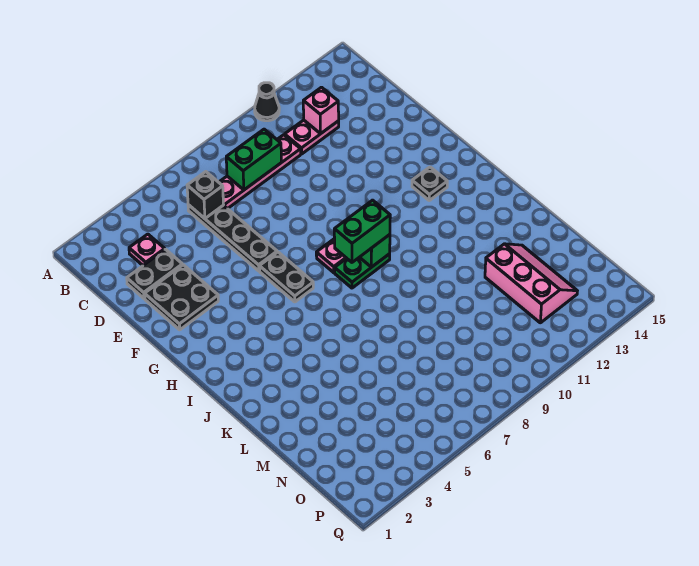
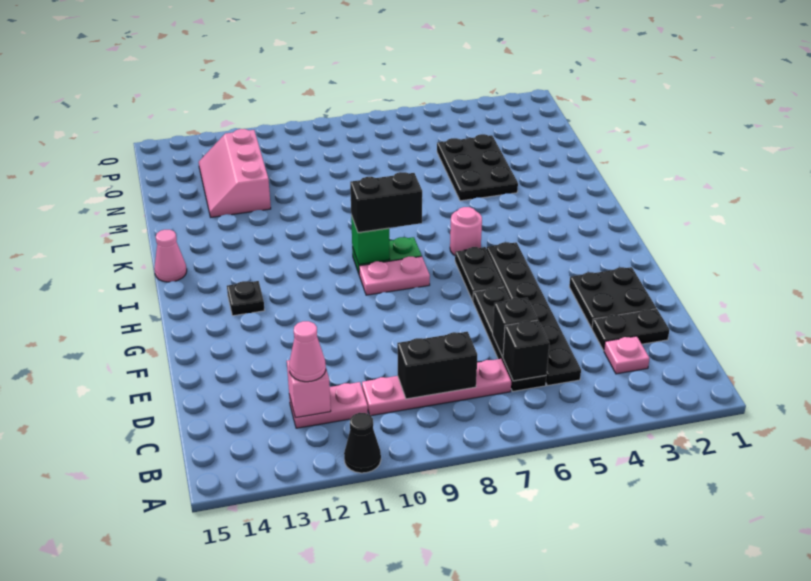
none -> black 1x6 plate [487,242,581,386]
green 1x2 brick [226,129,281,190] -> black 1x2 brick [397,332,477,399]
none -> pink 1x1 cone [289,321,326,382]
none -> black 1x1 brick [493,298,538,357]
none -> pink 1x1 round brick [450,207,482,255]
green 1x2 brick [334,200,390,262] -> black 1x2 brick [350,172,422,233]
none -> pink 1x1 cone [154,230,187,282]
none -> black 2x3 plate [437,134,518,201]

